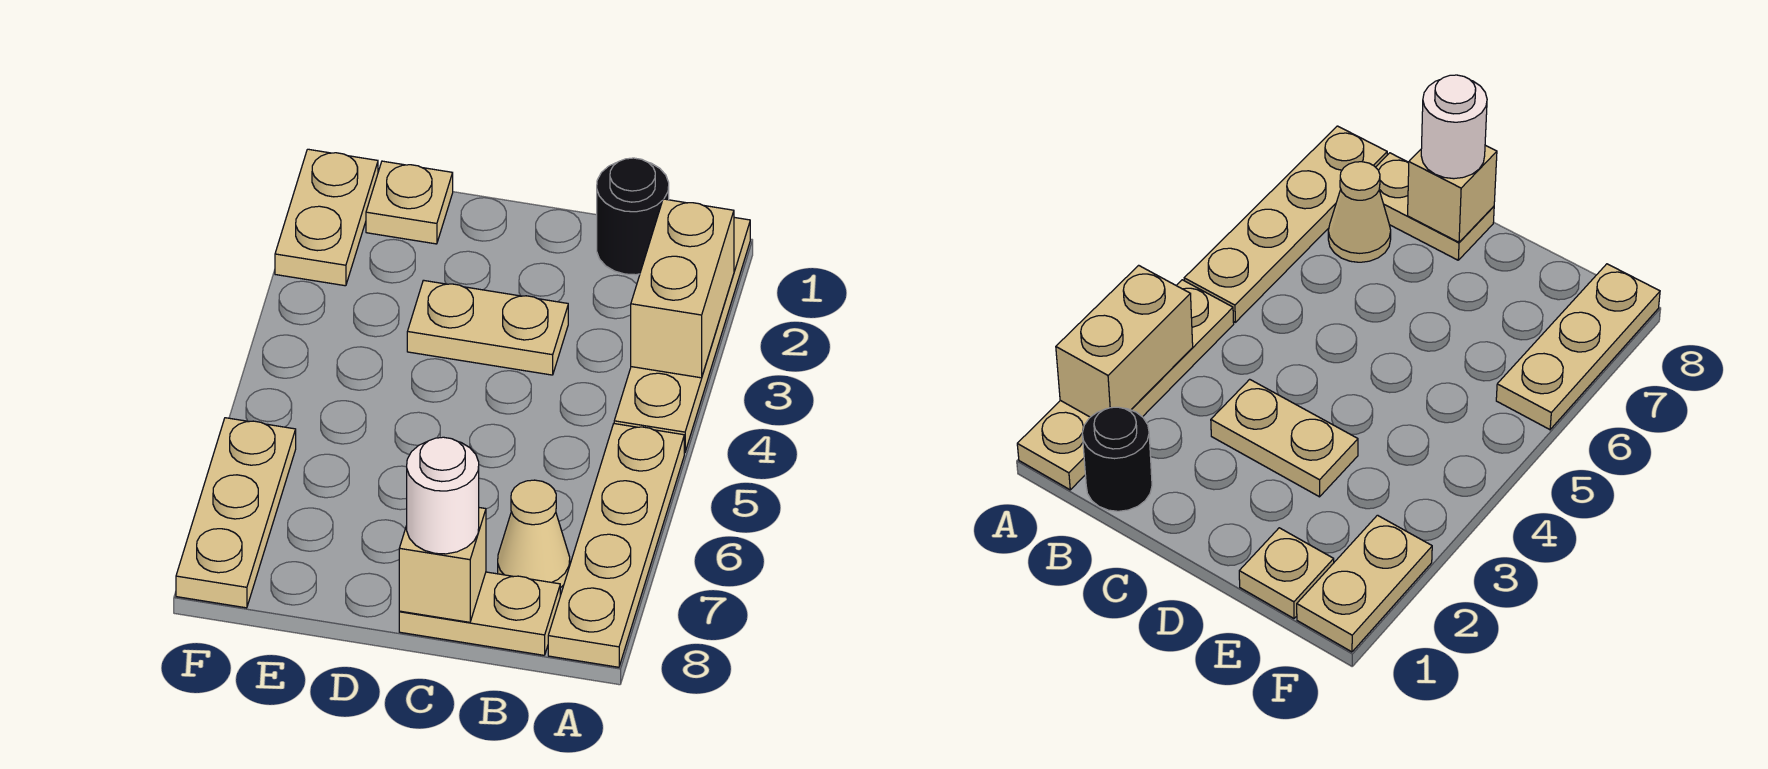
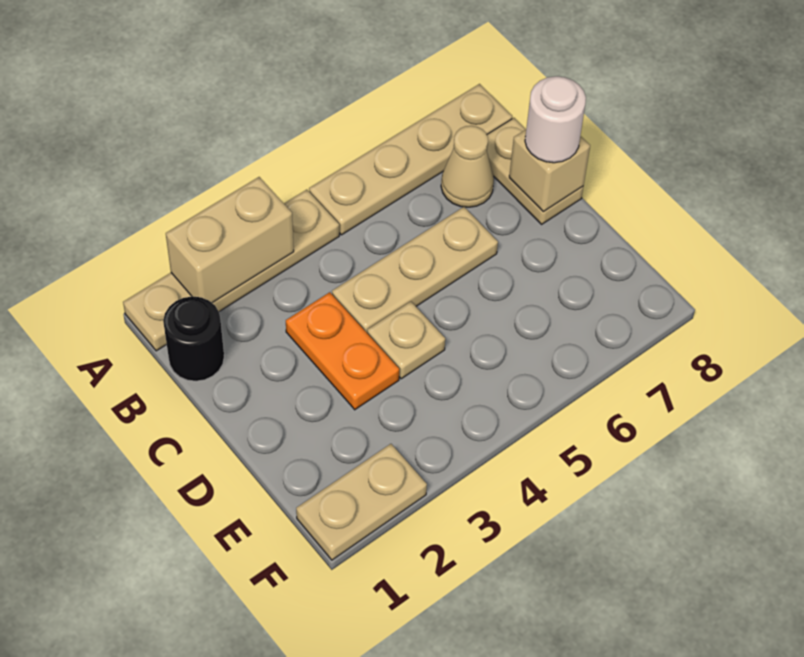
tan 1x2 plate [407,280,568,375] -> orange 1x2 plate [286,292,399,410]
tan 1x1 plate [366,161,453,244] -> tan 1x1 plate moved to [367,301,445,379]
tan 1x3 plate [176,418,296,608] -> tan 1x3 plate moved to [332,207,498,332]

